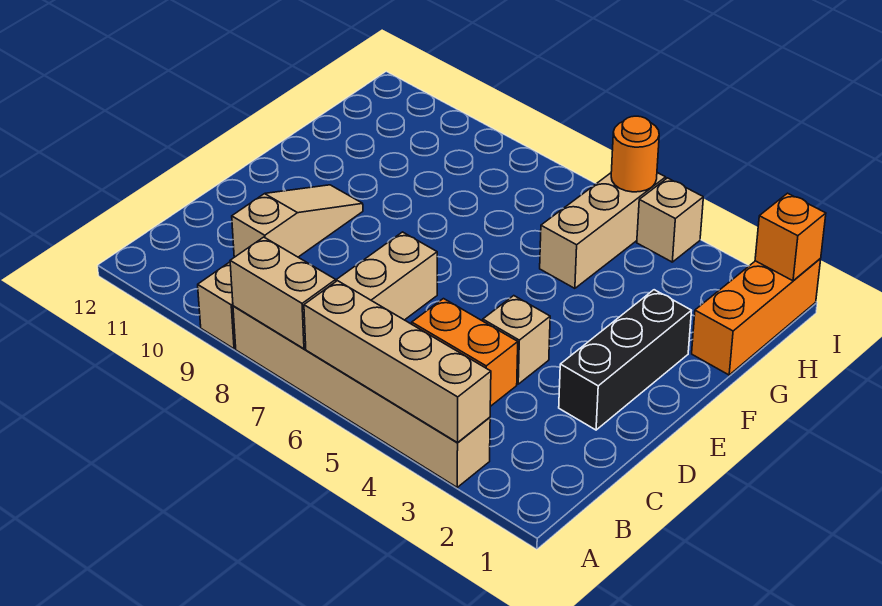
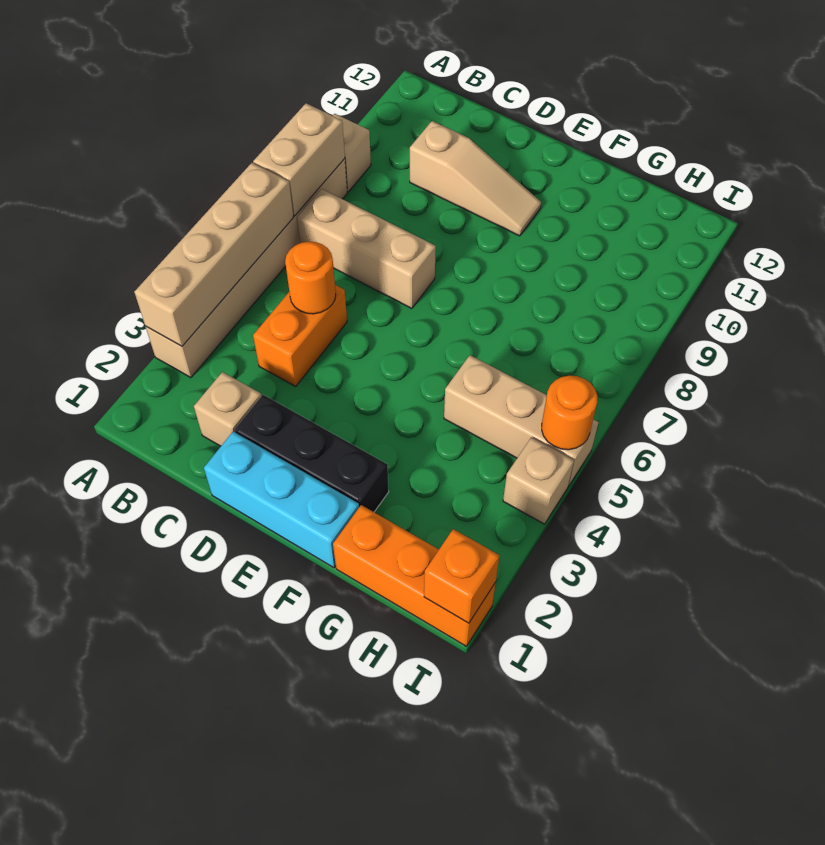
none -> orange 1x1 round brick [285,242,336,314]
none -> cyan 1x3 brick [204,432,359,568]
tan 1x1 brick [483,296,550,384] -> tan 1x1 brick moved to [194,372,261,446]

